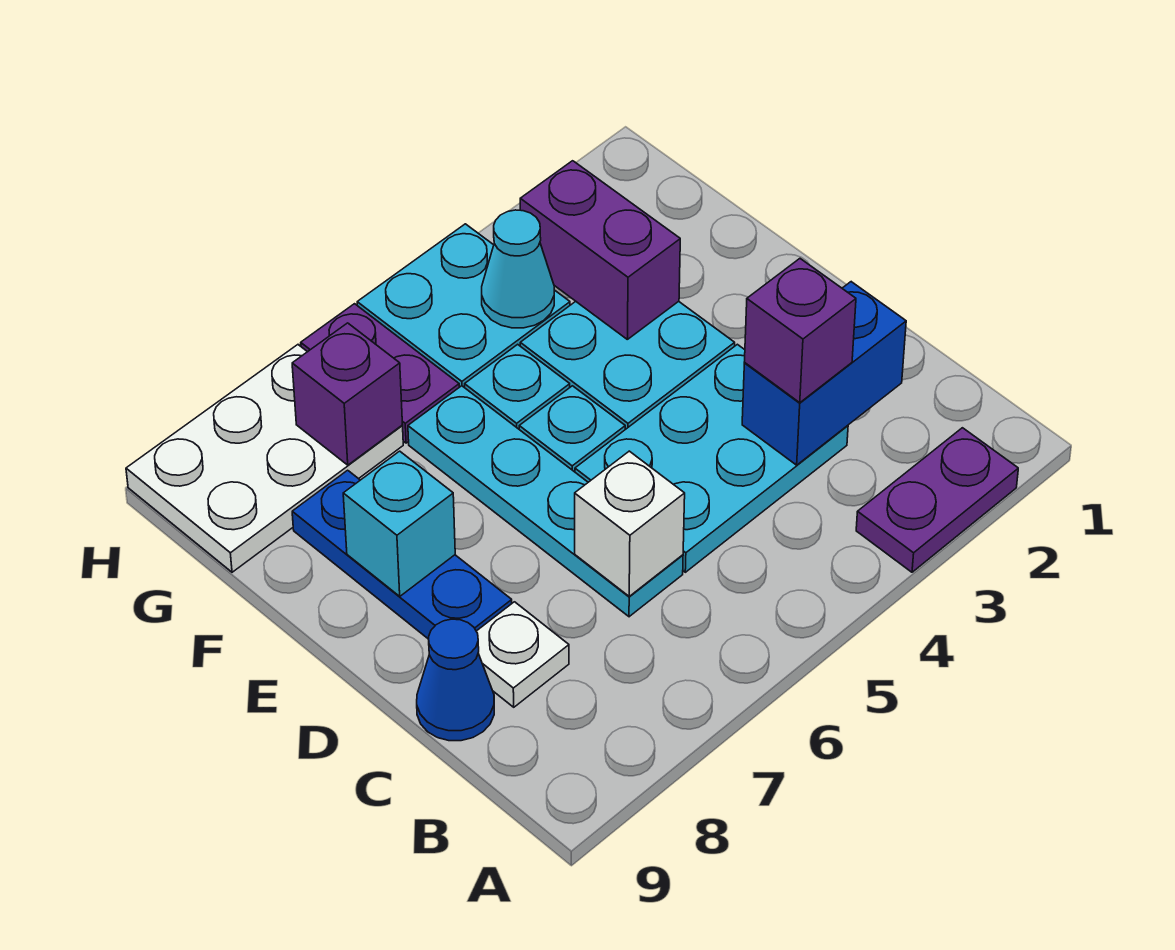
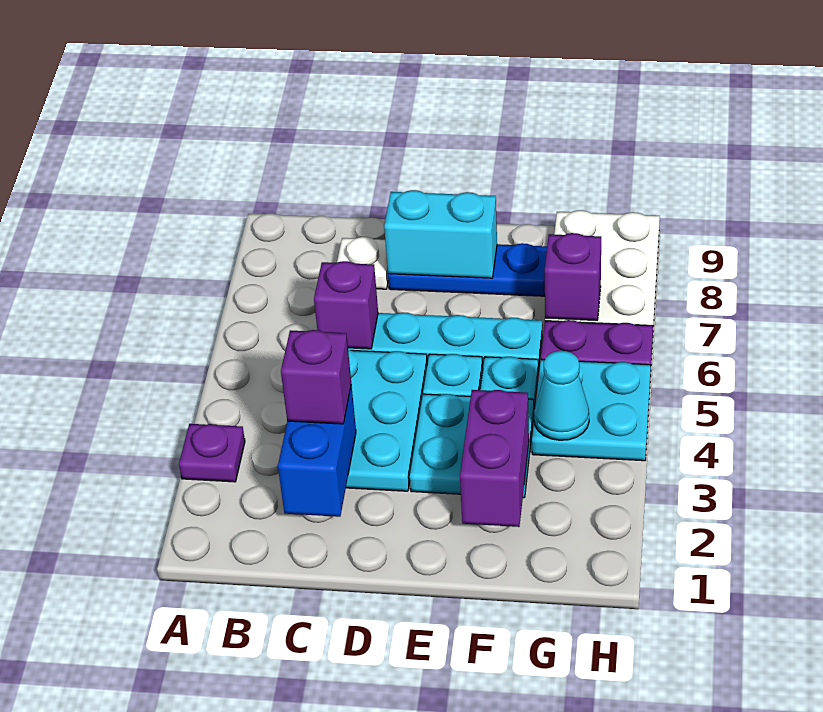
purple 1x2 plate [856,428,1018,572] -> purple 1x1 plate [179,424,245,482]
white 1x1 brick [575,451,685,596] -> purple 1x1 brick [314,261,378,349]
blue 1x1 cone [417,619,494,741] -> none
cyan 1x1 brick [343,451,455,596] -> cyan 1x2 brick [384,190,497,278]
purple 1x2 brick [520,161,680,339] -> purple 1x2 brick turned to [460,390,529,527]

